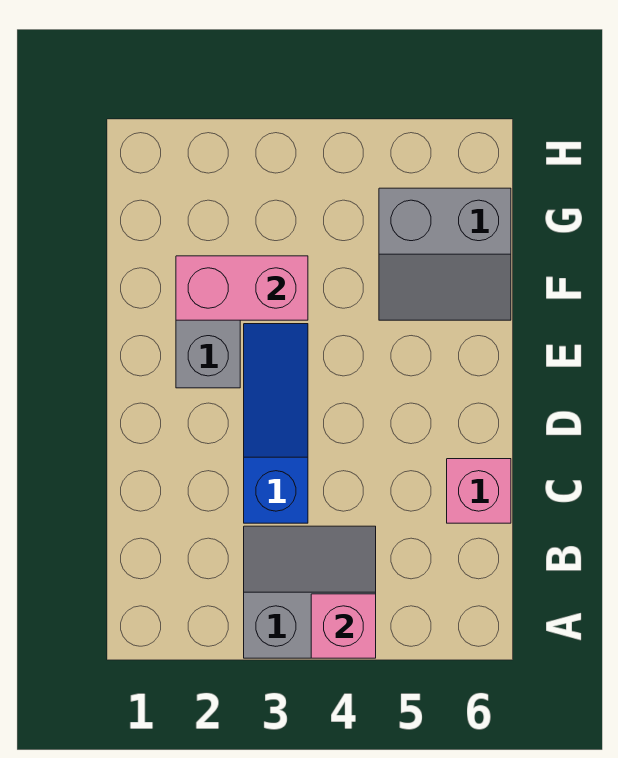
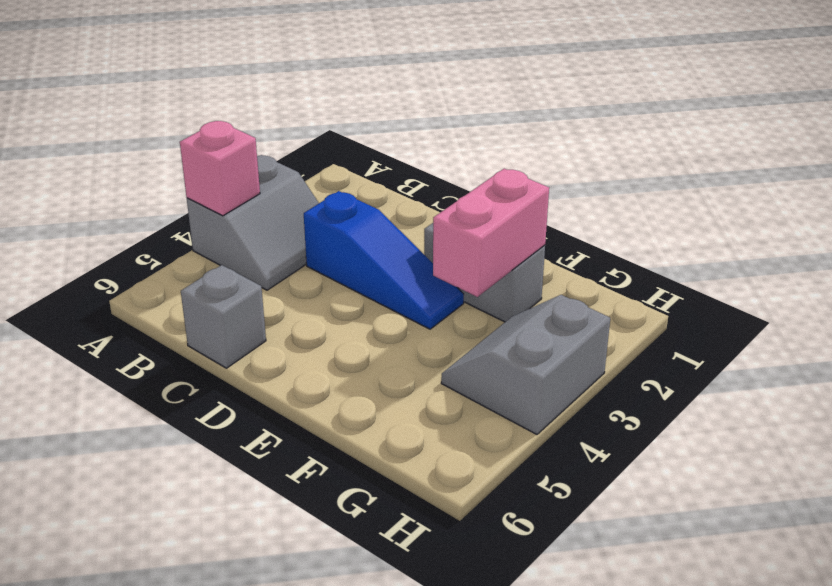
pink 1x1 brick [447,459,511,523] -> grey 1x1 brick [181,265,266,368]
grey 2x2 slope [379,188,511,320] -> grey 2x2 slope moved to [441,295,610,434]

